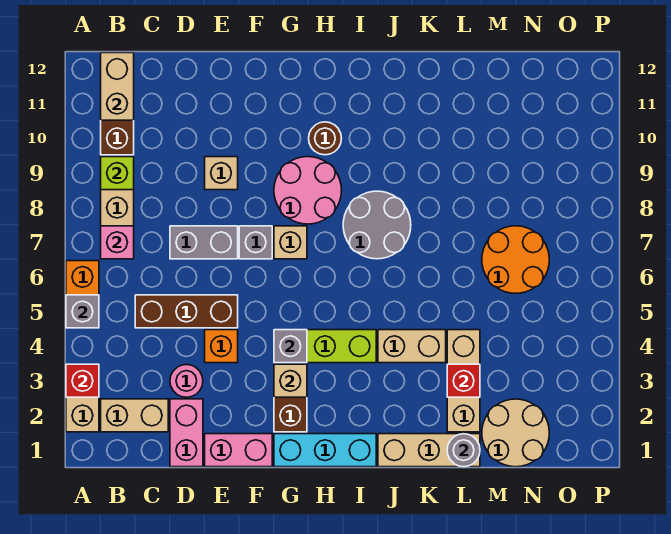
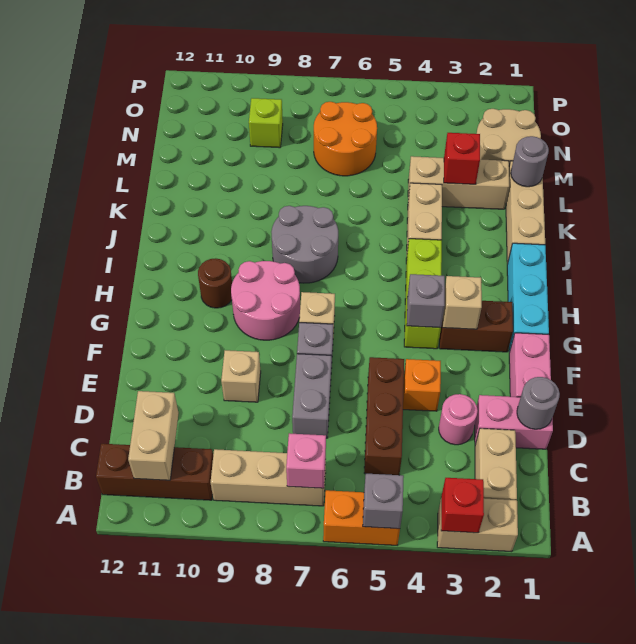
lime 1x1 brick [101,157,134,190] -> lime 1x1 brick moved to [249,98,283,148]
tan 1x2 brick [101,53,134,120] -> tan 1x2 brick turned to [128,391,179,480]
none -> grey 1x1 round brick [517,377,560,429]

